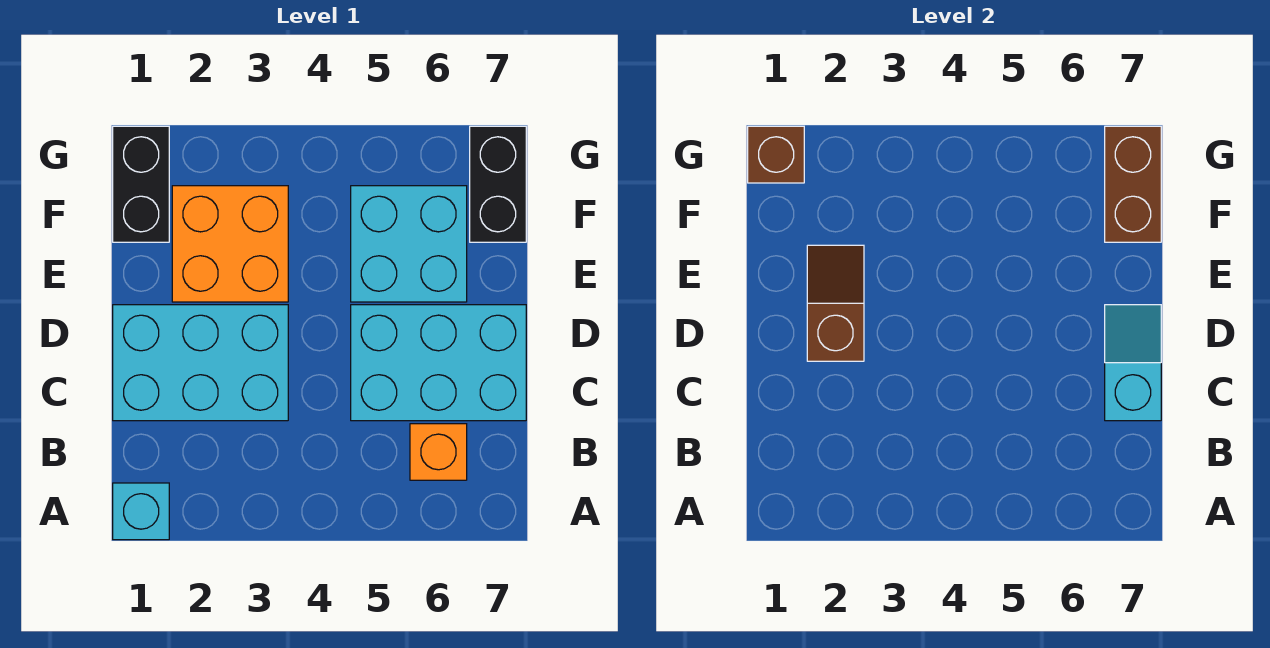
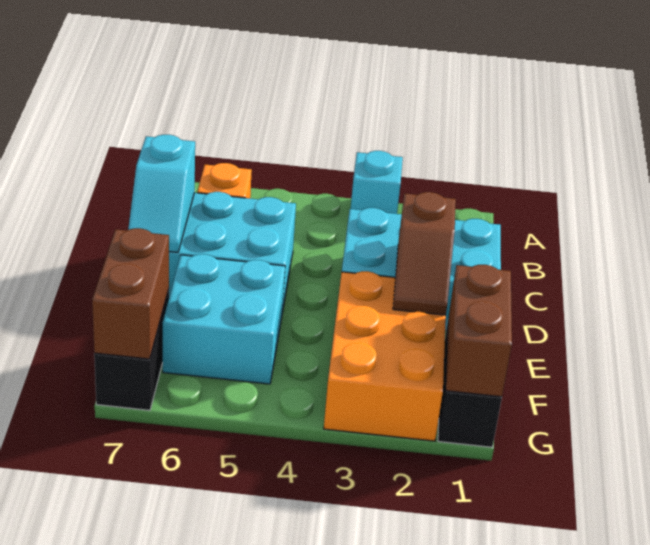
cyan 1x1 brick [113,483,169,540] -> cyan 1x1 brick moved to [351,151,403,214]
orange 2x2 brick [172,186,288,302] -> orange 2x3 brick [324,271,446,441]
brown 1x1 brick [748,126,804,183] -> brown 1x2 brick [446,265,512,397]

